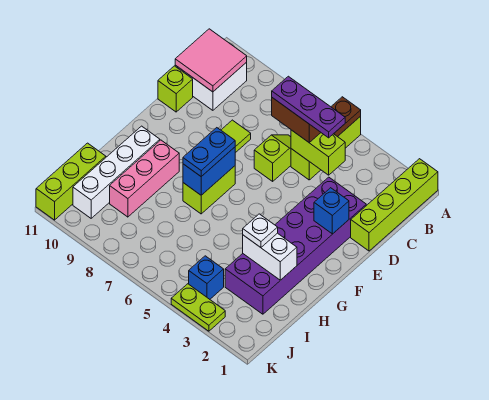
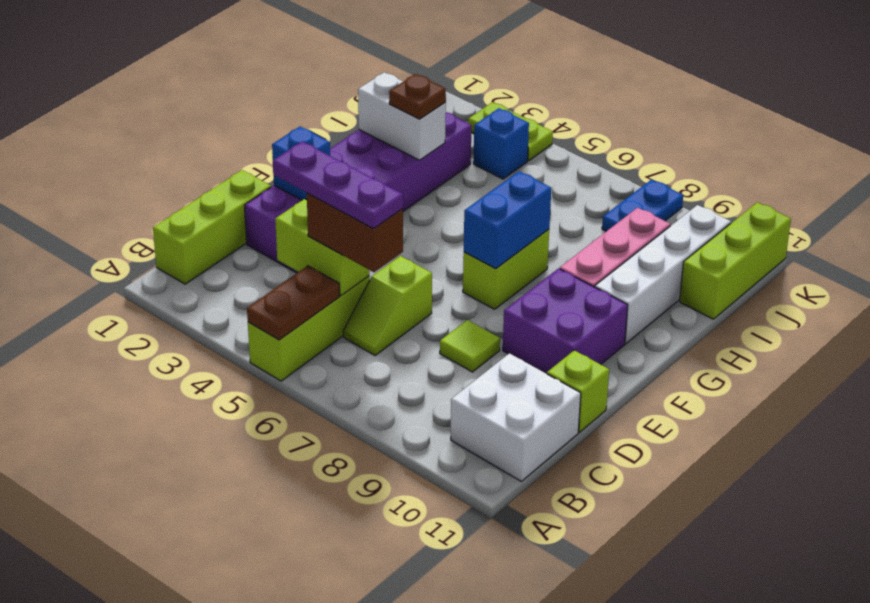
lime 1x4 brick [351,159,438,251] -> lime 1x3 brick [153,170,271,284]
pink 2x2 tile [175,29,247,92] -> none
none -> purple 2x2 brick [503,269,628,374]
blue 1x2 plate [183,128,235,177] -> blue 1x2 plate moved to [602,180,683,231]
white 1x1 plate [243,214,278,247] -> brown 1x1 plate [389,74,446,119]

